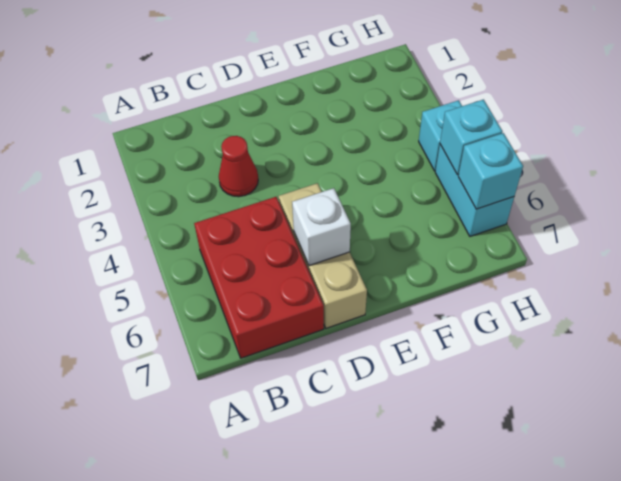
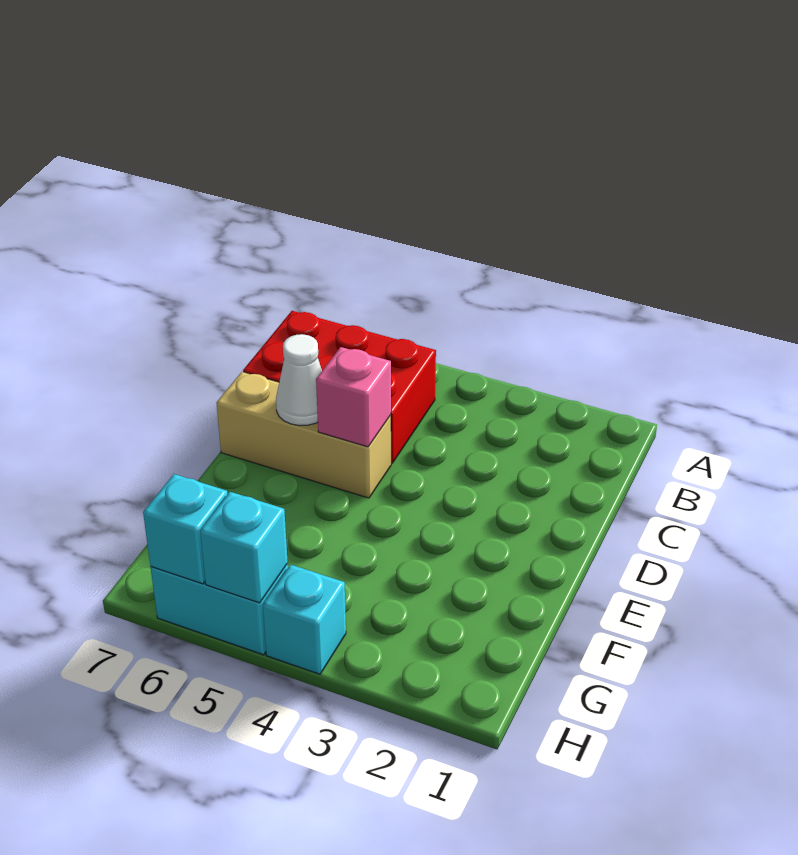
red 1x1 cone [219,136,258,197] -> none
none -> pink 1x1 brick [316,347,391,447]
white 1x1 brick [292,188,351,266] -> white 1x1 cone [276,334,322,426]

